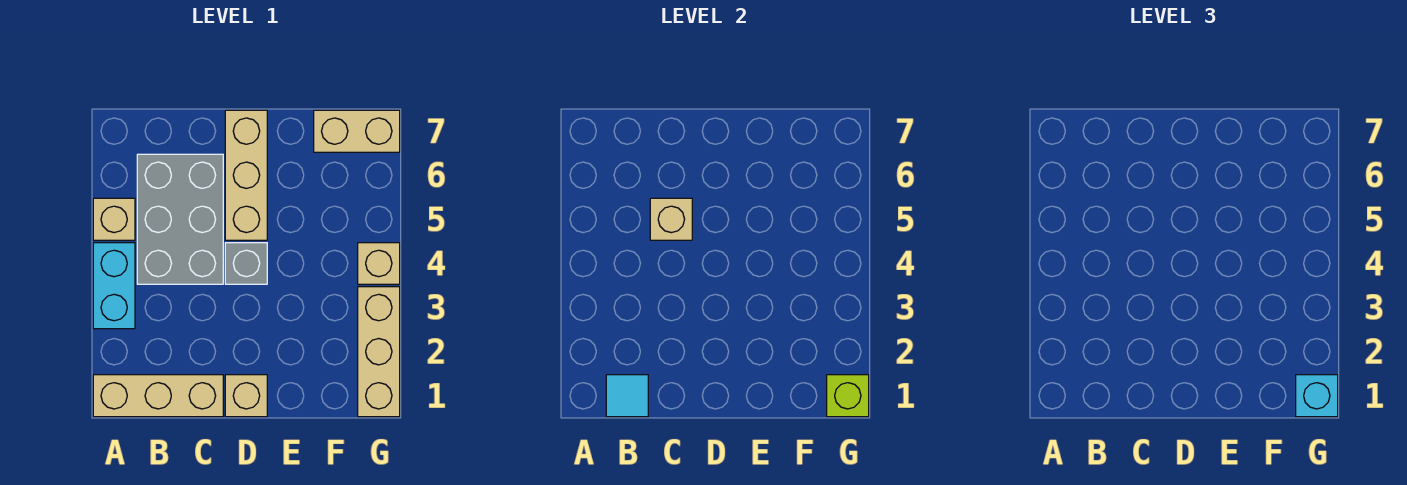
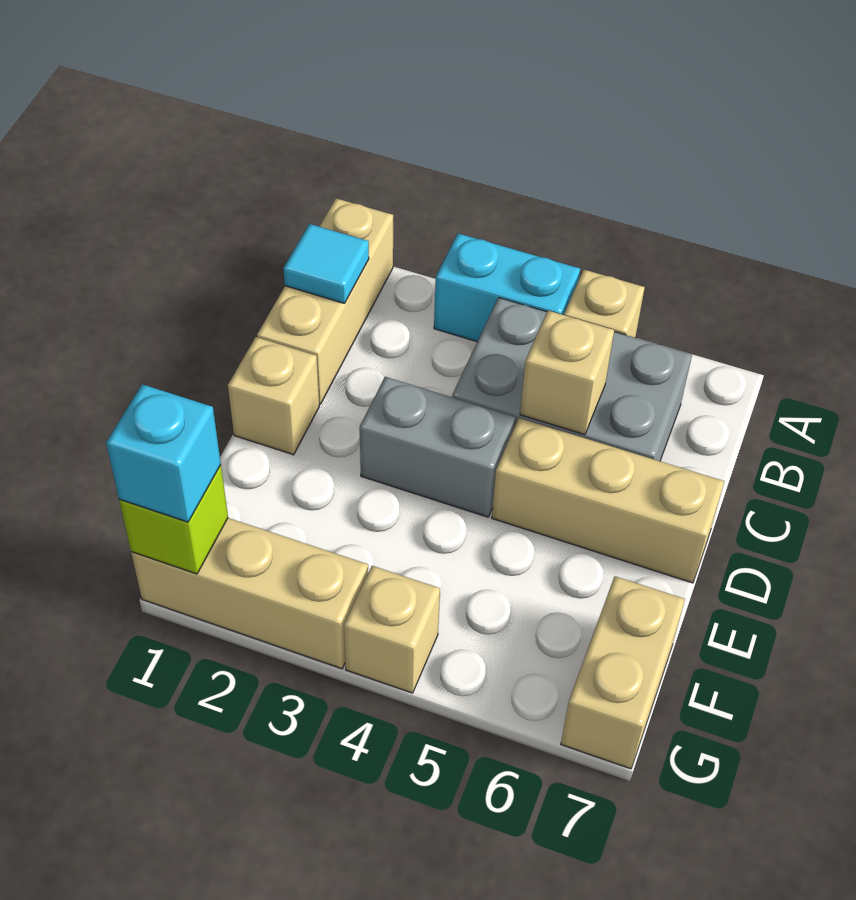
grey 1x1 brick [225,243,267,284] -> grey 1x2 brick [360,377,515,517]

